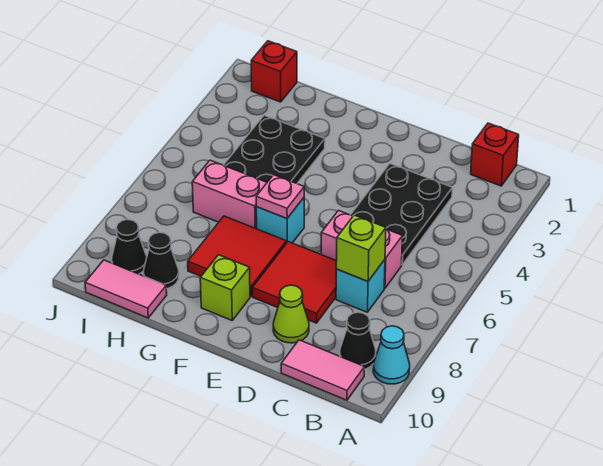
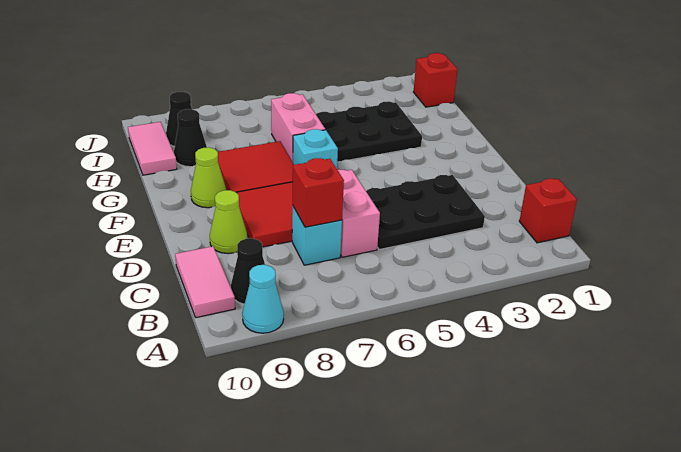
lime 1x1 brick [336,215,386,281] -> red 1x1 brick [293,158,344,227]
pink 1x1 plate [256,175,304,219] -> none
lime 1x1 brick [200,255,250,320] -> lime 1x1 cone [191,147,226,208]

